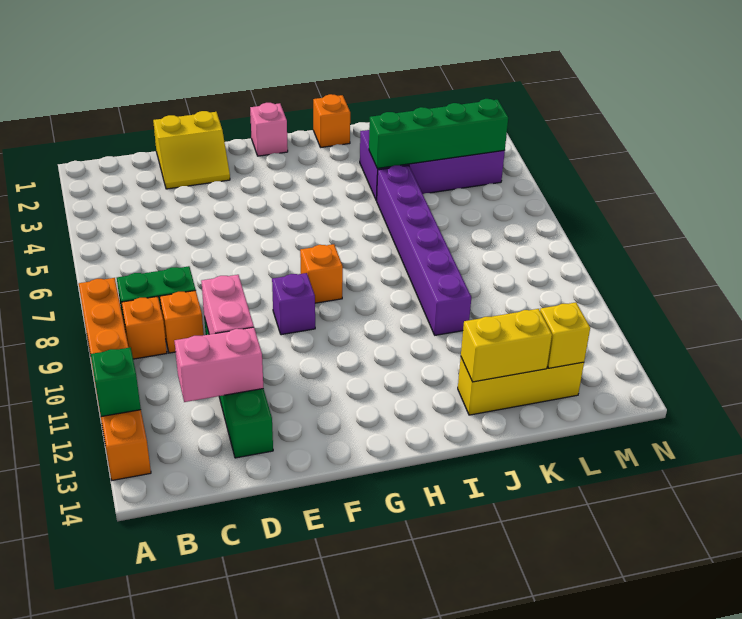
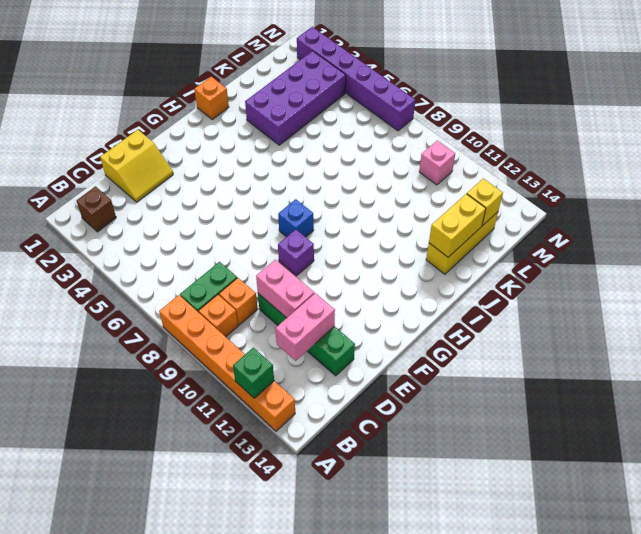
none -> brown 1x1 brick [76,186,116,232]
pink 1x1 brick [250,103,288,156] -> pink 1x1 brick moved to [419,140,455,185]
orange 1x1 brick [300,244,343,303] -> blue 1x1 brick [278,199,314,237]
green 1x4 brick [369,99,508,168] -> none
purple 1x6 brick [376,165,471,335] -> purple 1x6 brick moved to [297,27,415,131]

